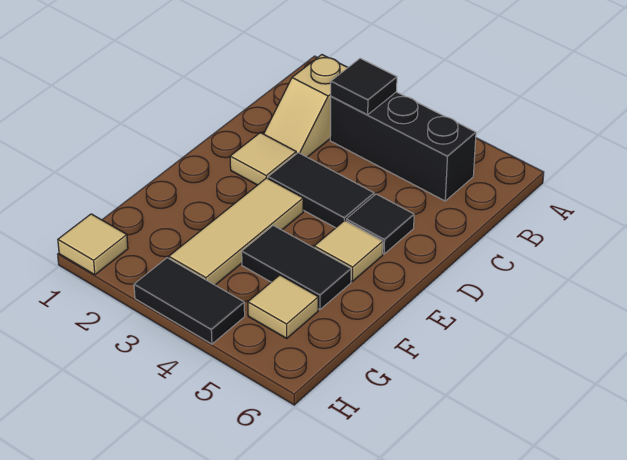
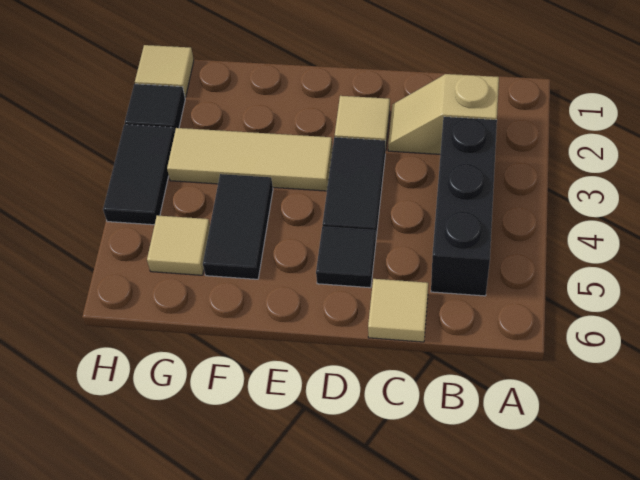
black 1x1 tile [331,58,397,115] -> black 1x1 tile moved to [125,84,185,132]
tan 1x1 tile [314,220,383,281] -> tan 1x1 tile moved to [368,279,428,342]

